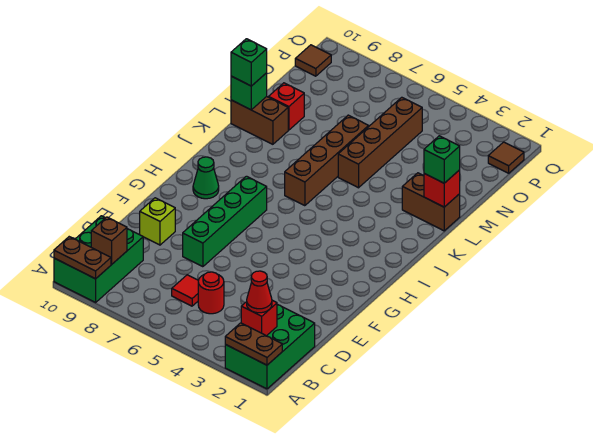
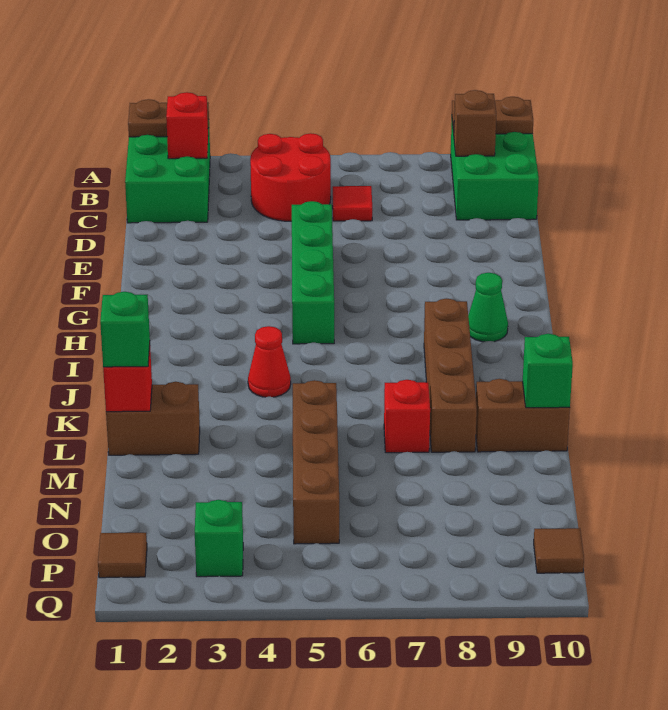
red 1x1 cone [247,271,272,313] -> red 1x1 cone moved to [248,326,291,397]
red 1x1 round brick [198,272,224,314] -> red 2x2 round brick [250,133,331,221]
green 1x4 brick [183,176,267,267] -> green 1x4 brick moved to [292,201,334,344]
lime 1x1 brick [140,198,175,245] -> none
brown 1x4 brick [285,115,369,206] -> brown 1x4 brick moved to [424,299,477,452]
green 1x1 brick [231,39,267,86] -> green 1x1 brick moved to [195,500,243,577]
red 1x1 brick [269,83,304,130] -> red 1x1 brick moved to [384,380,430,453]

